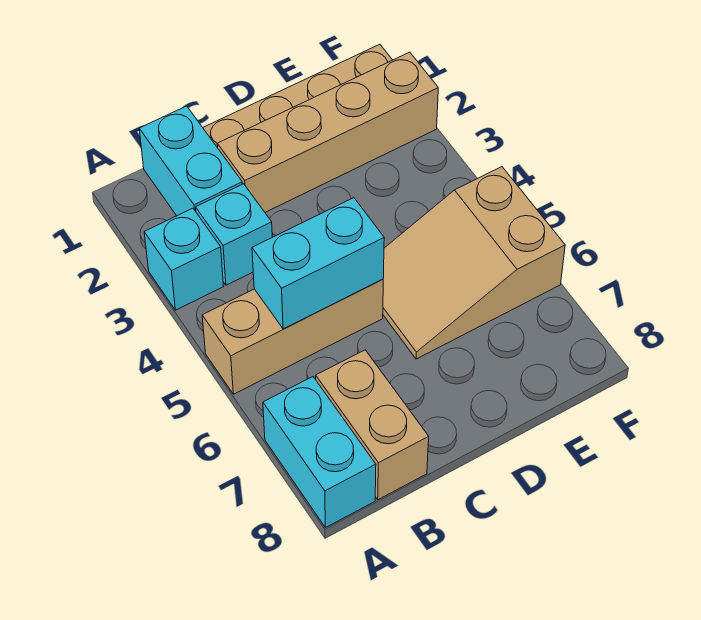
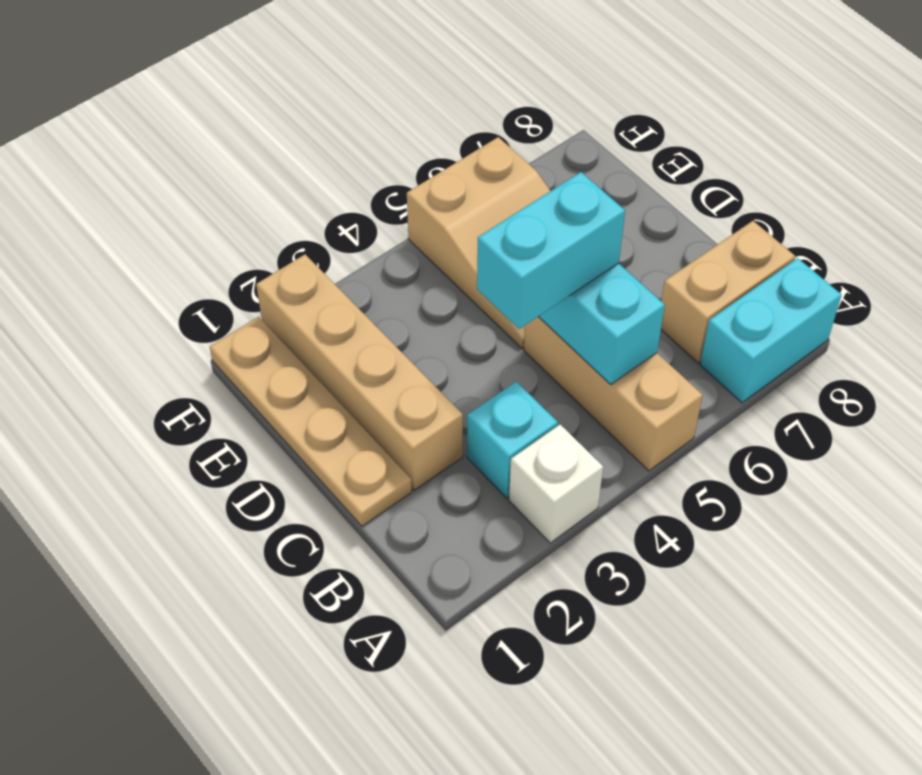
cyan 1x1 brick [144,208,224,310] -> white 1x1 brick [509,425,603,543]
cyan 1x2 brick [139,106,242,216] -> cyan 1x2 brick moved to [477,172,625,329]

